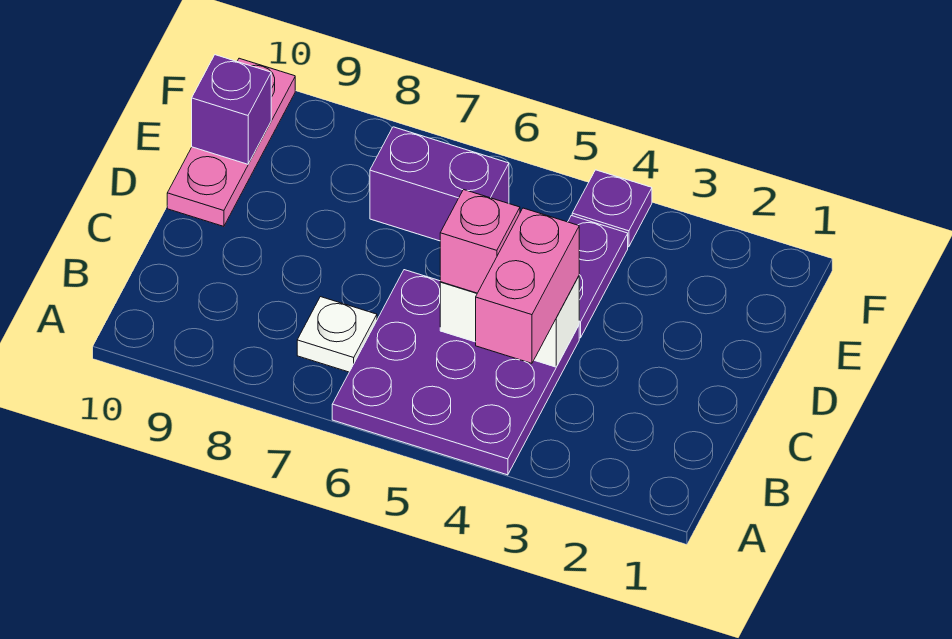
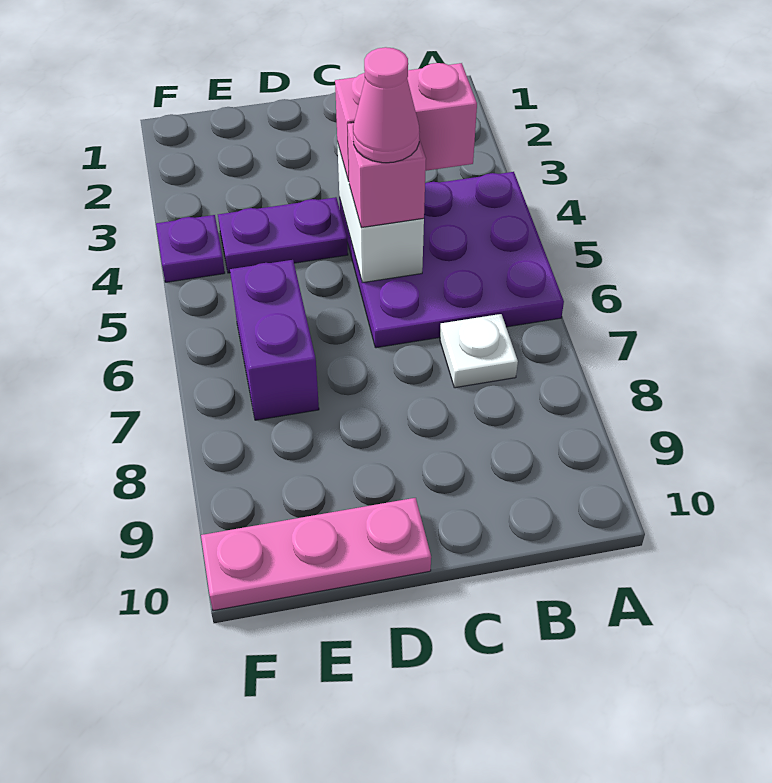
none -> pink 1x1 cone [353,47,419,163]
purple 1x1 brick [192,55,271,164] -> none

